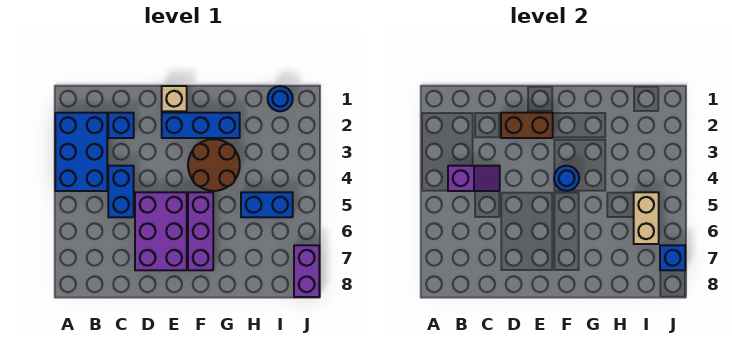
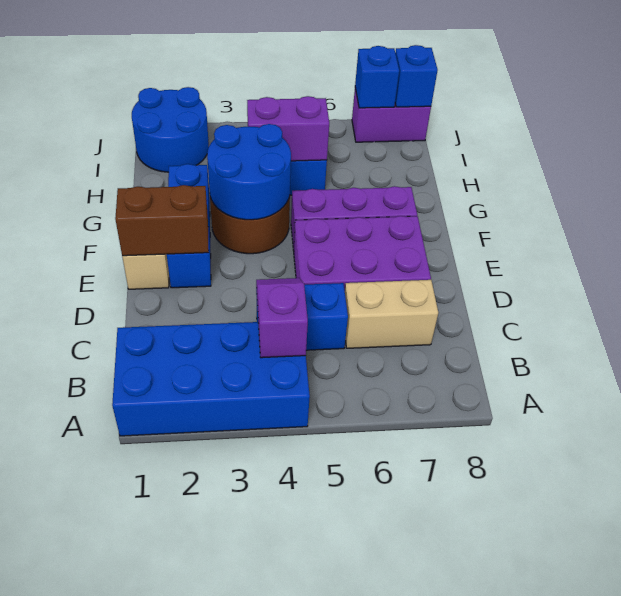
blue 2x3 brick [55,113,107,191] -> blue 2x4 brick [112,322,310,436]
blue 1x1 brick [108,113,134,138] -> blue 1x1 brick moved to [395,45,438,107]
brown 1x2 brick [501,113,553,138] -> brown 1x2 brick turned to [115,185,209,256]
blue 1x1 round brick [554,166,579,191] -> blue 2x2 round brick [207,124,291,220]
none -> purple 1x2 brick [247,96,329,161]
blue 1x1 round brick [268,86,293,111] -> blue 2x2 round brick [132,87,209,172]
tan 1x2 brick [634,192,659,244] -> tan 1x2 brick moved to [345,280,438,348]

